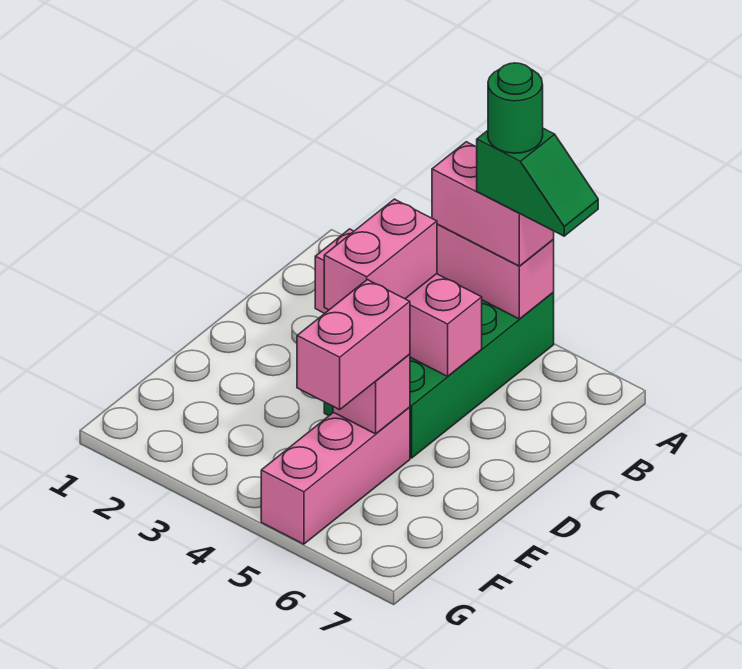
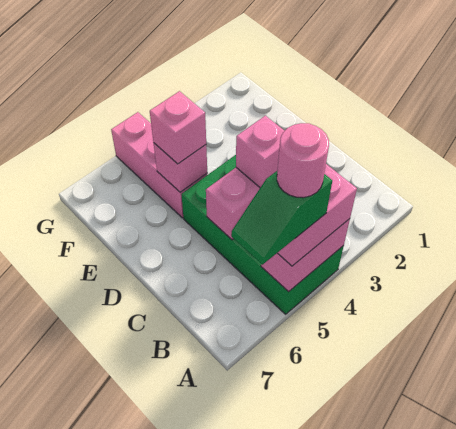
green 1x1 round brick [488,63,543,153] -> pink 1x1 round brick [277,123,329,198]
pink 1x2 brick [324,199,437,310] -> pink 1x1 brick [236,116,284,188]
pink 1x2 brick [297,280,410,410] -> pink 1x1 brick [150,91,206,164]

